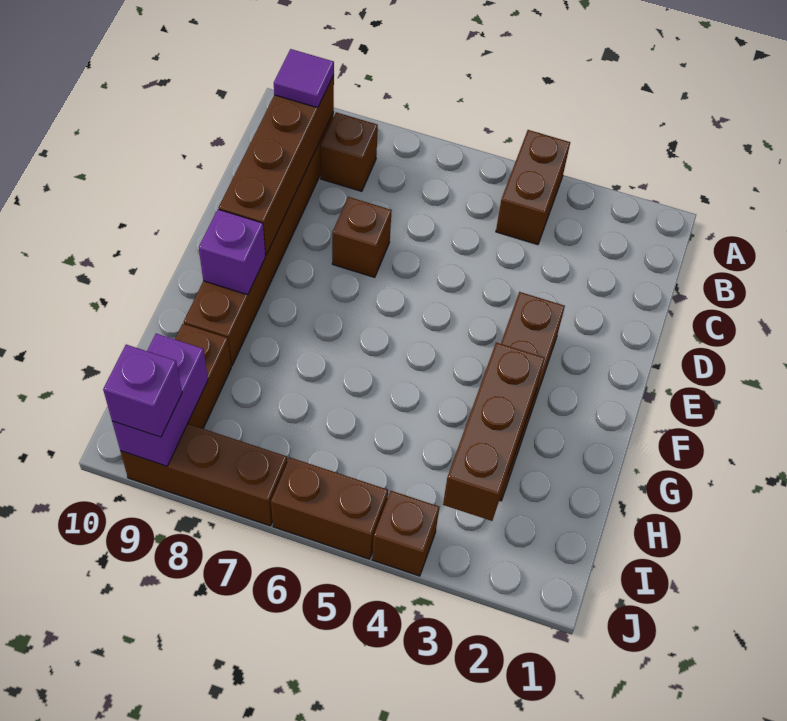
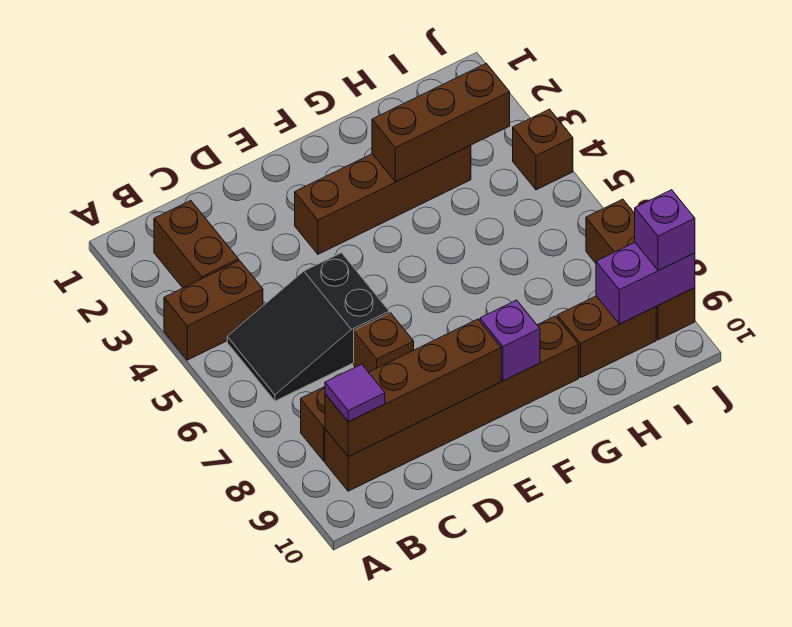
none -> black 2x3 slope [227,253,389,401]
brown 1x2 brick [271,458,388,559] -> brown 1x2 brick moved to [154,201,239,288]

